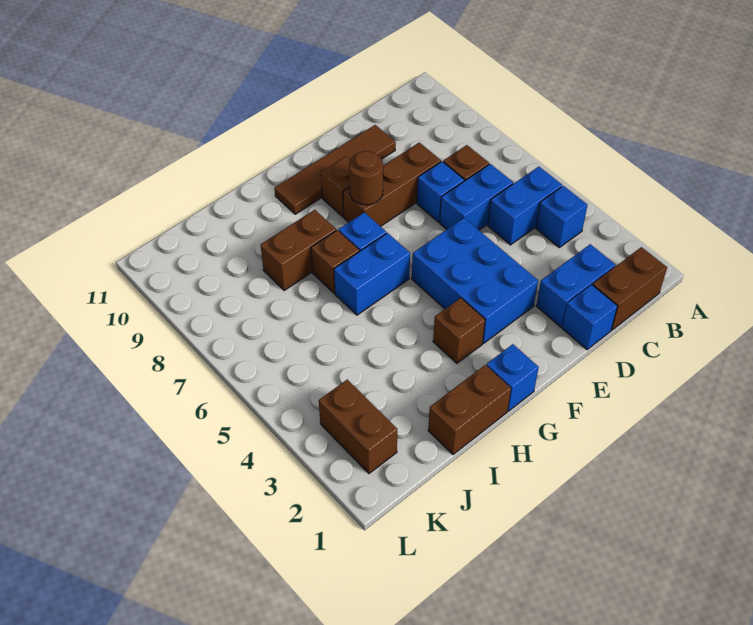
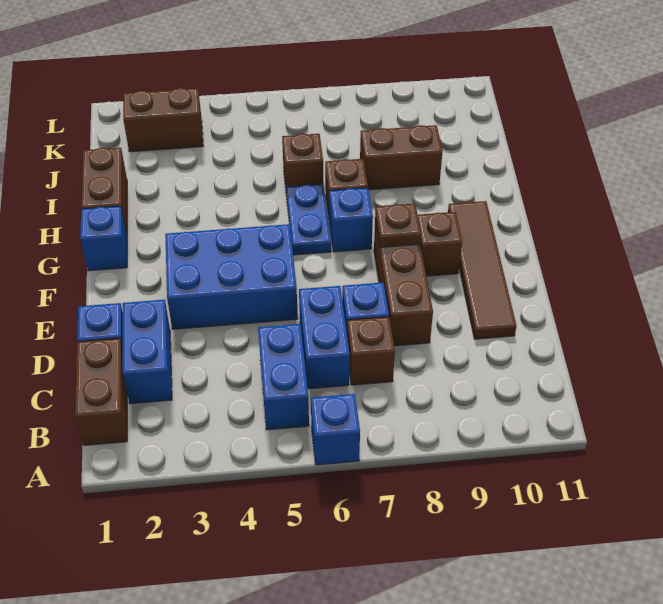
blue 1x1 brick [536,186,587,247] -> blue 1x1 brick moved to [311,394,360,465]
brown 1x1 round brick [349,151,383,205] -> brown 1x1 plate [375,204,421,247]
brown 1x1 brick [433,298,485,363] -> brown 1x1 brick moved to [282,134,323,187]
blue 1x2 brick [334,233,410,315] -> blue 1x2 plate [286,184,331,255]
brown 1x2 brick [261,210,336,290] -> brown 1x2 brick turned to [360,125,442,190]

